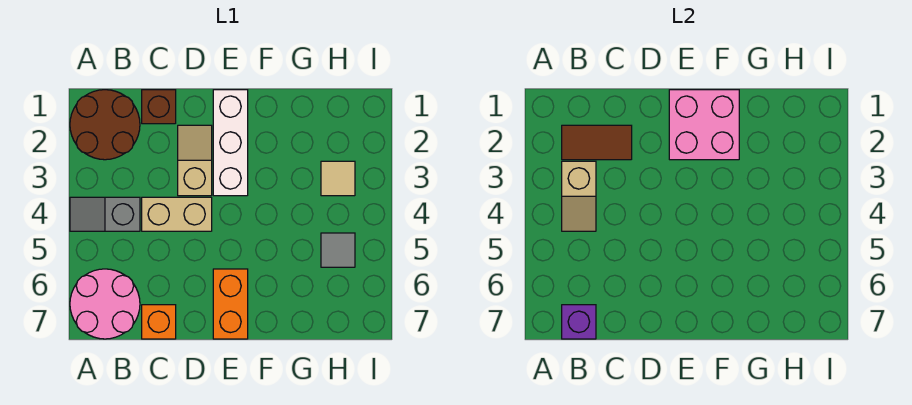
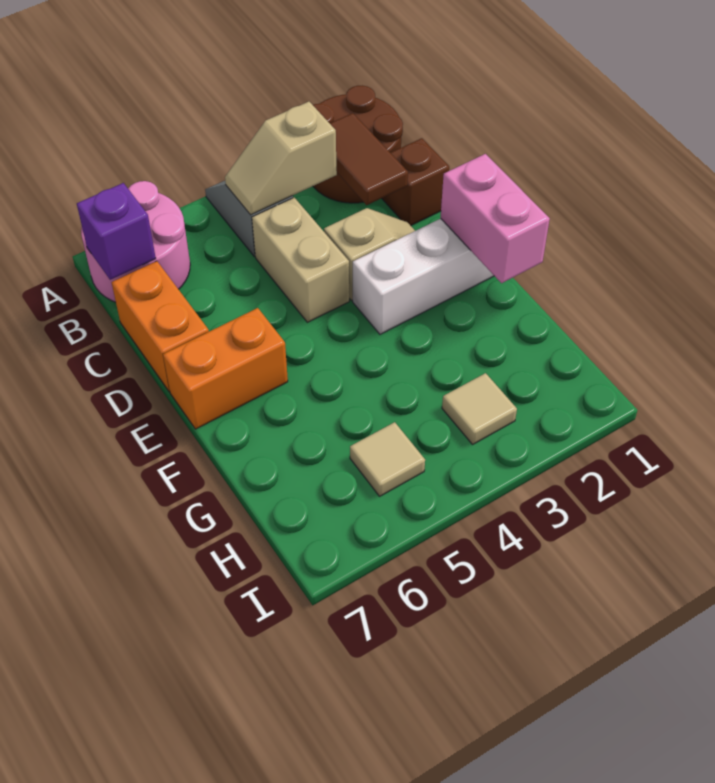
orange 1x1 brick [142,305,176,339] -> orange 1x2 brick [112,261,209,392]
pink 2x2 brick [669,90,739,160] -> pink 1x2 brick [441,154,550,283]
grey 1x1 tile [321,233,355,267] -> tan 1x1 tile [350,422,425,496]

